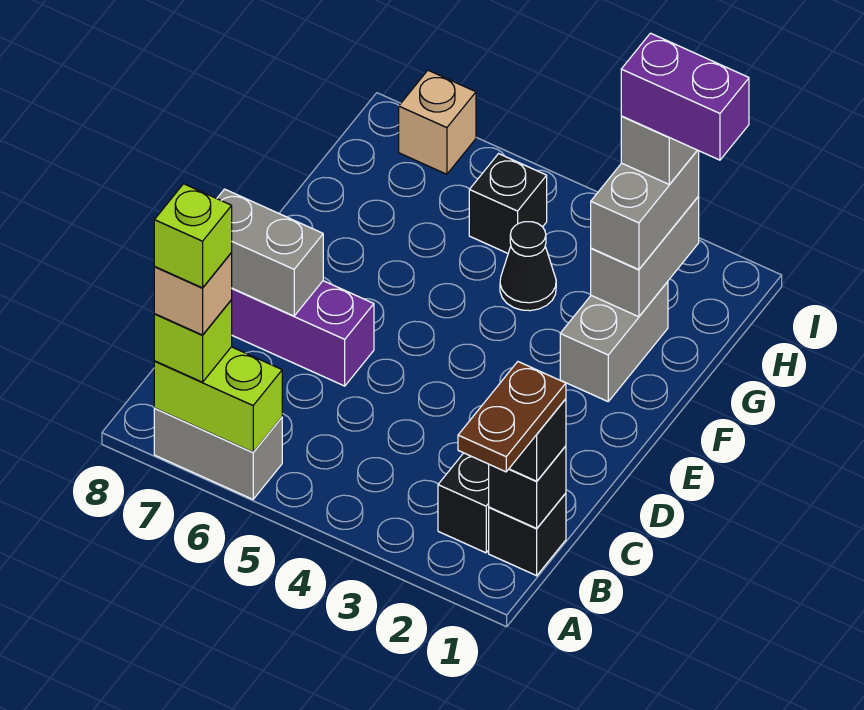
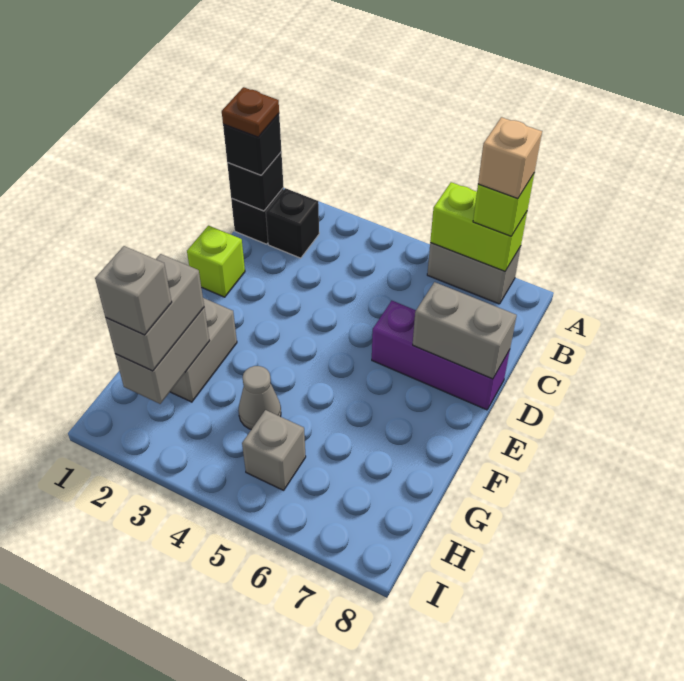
brown 1x2 plate [458,362,566,472] -> brown 1x1 plate [222,87,279,137]
lime 1x1 brick [154,184,232,288] -> lime 1x1 brick moved to [187,226,245,297]
black 1x1 cone [500,222,556,311] -> grey 1x1 cone [238,366,281,429]
purple 1x2 brick [621,33,749,160] -> none
black 1x1 brick [469,154,547,253] -> grey 1x1 brick [242,410,306,490]
tan 1x1 brick [399,70,476,174] -> none

